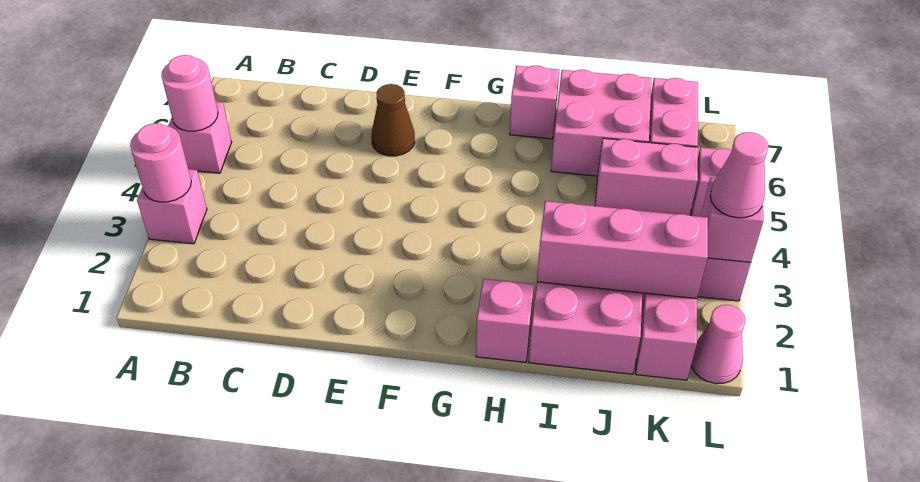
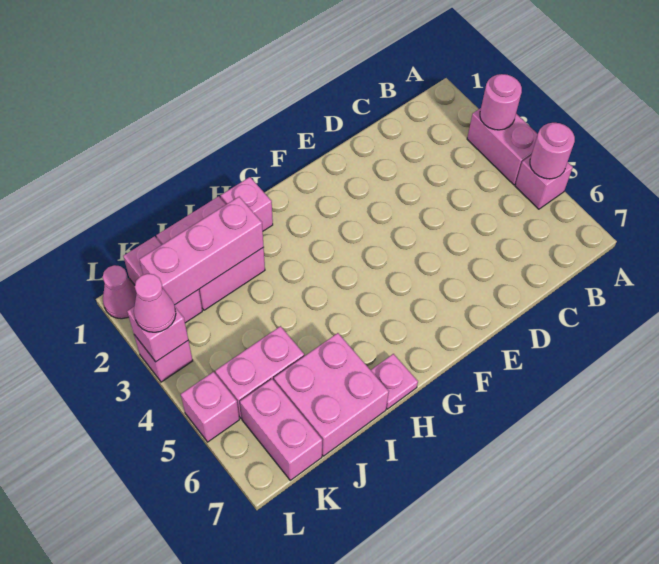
pink 1x1 brick [137,169,207,244] -> pink 1x2 brick [467,108,538,185]
brown 1x1 cone [371,84,415,156] -> none
pink 1x1 brick [510,66,559,139] -> pink 1x1 plate [371,354,418,409]

